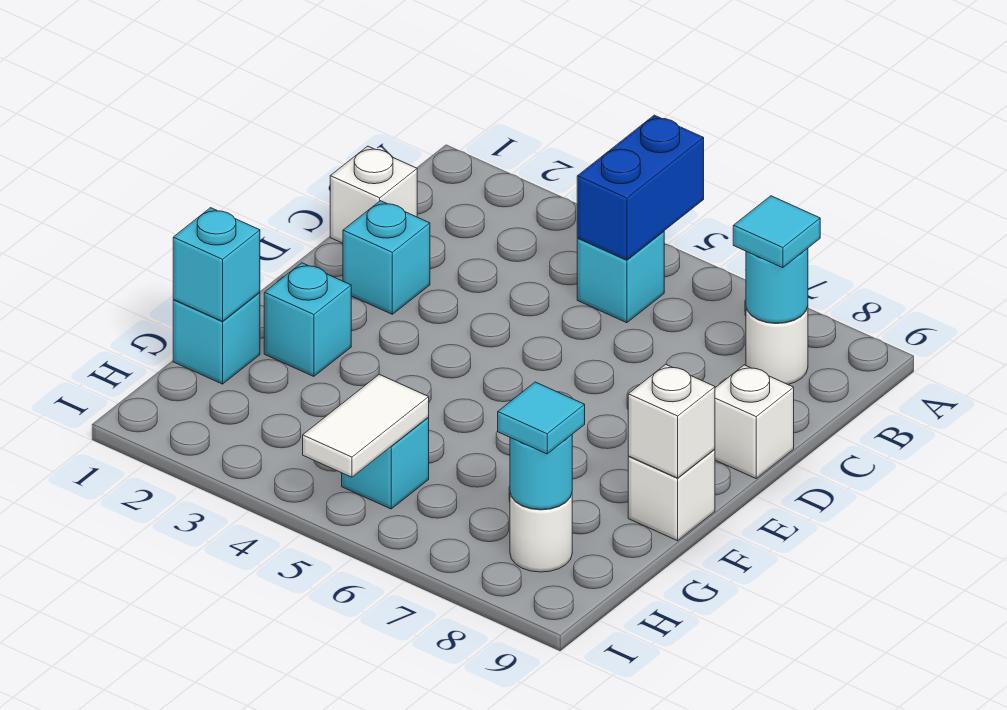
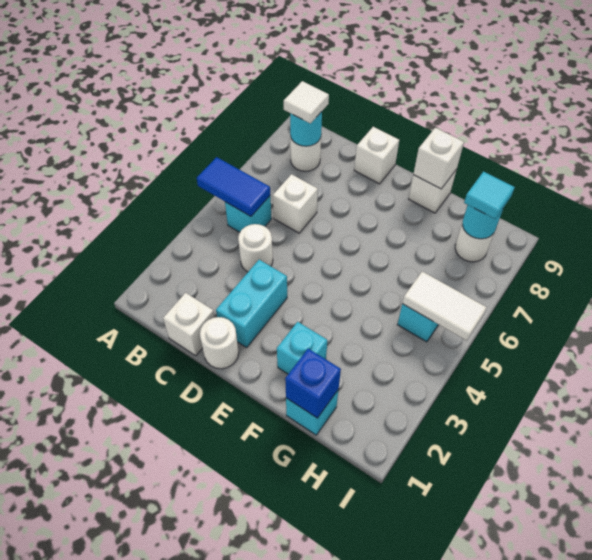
blue 1x2 brick [577,115,704,260] -> blue 1x2 tile [197,157,270,216]
cyan 1x1 tile [733,196,820,268] -> white 1x1 tile [284,81,329,123]
none -> white 1x1 round brick [238,224,273,272]
none -> white 1x1 brick [273,174,318,233]
none -> white 1x1 round brick [200,317,239,369]
cyan 1x1 brick [343,201,430,314] -> cyan 1x2 brick [216,260,287,347]
cyan 1x1 brick [173,208,260,321] -> blue 1x1 brick [285,349,341,418]

